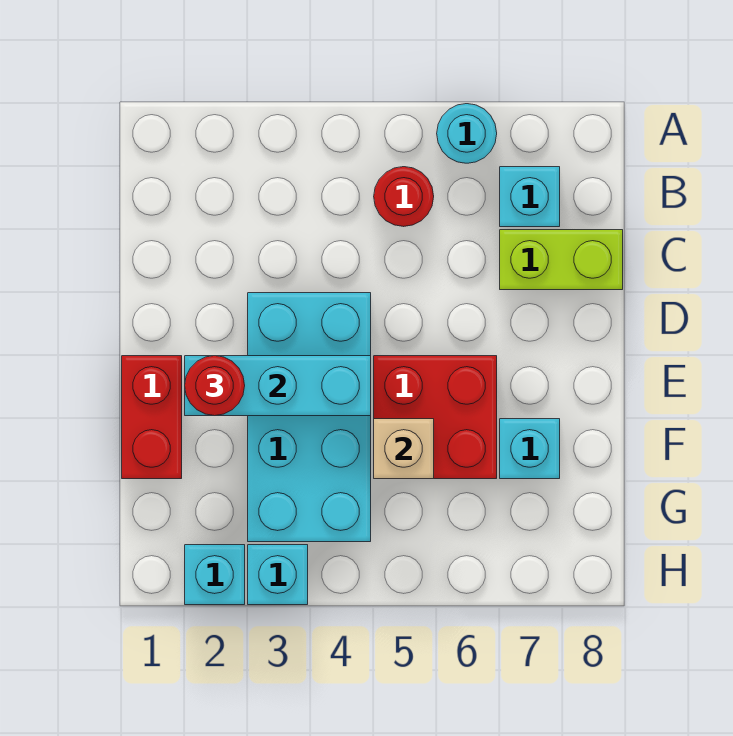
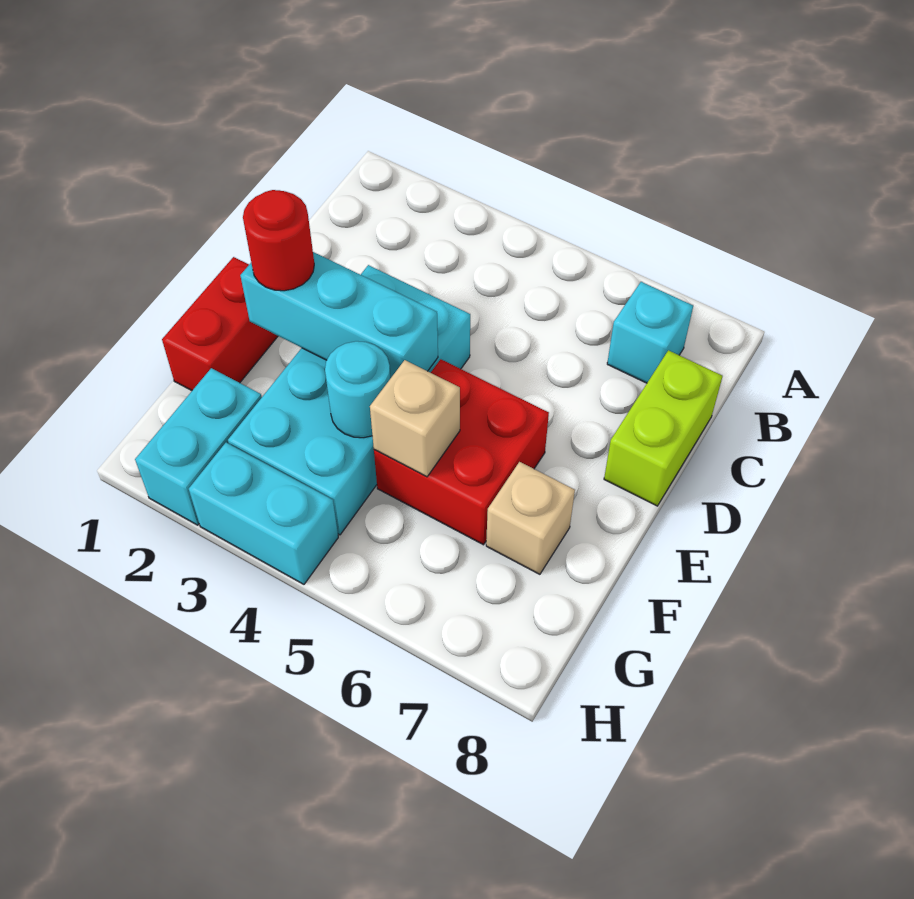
cyan 1x1 round brick [437,104,497,163] -> cyan 1x1 round brick moved to [325,341,390,438]
red 1x1 round brick [374,167,434,227] -> none
lime 1x2 brick [500,230,623,290] -> lime 1x2 brick turned to [604,350,722,506]
cyan 1x1 brick [500,419,560,479] -> tan 1x1 brick [486,462,575,574]
cyan 1x1 brick [185,545,245,605] -> cyan 1x2 brick [135,368,262,525]
cyan 1x1 brick [248,545,308,605] -> cyan 1x2 brick [189,443,338,584]

